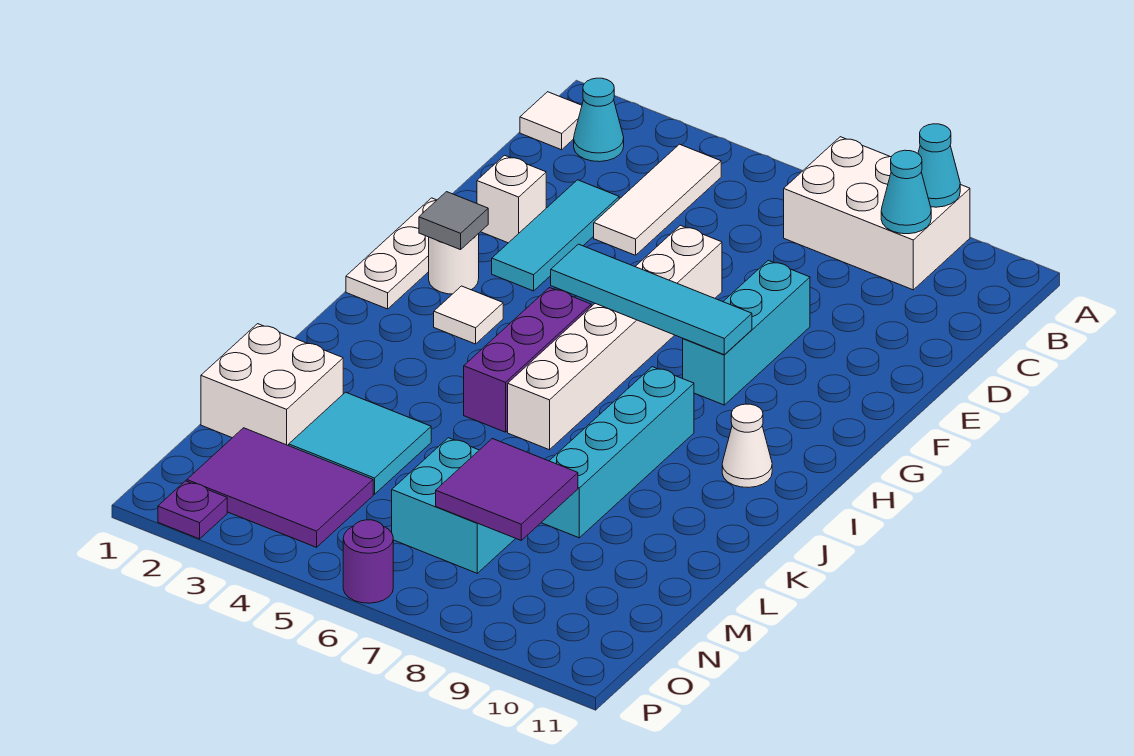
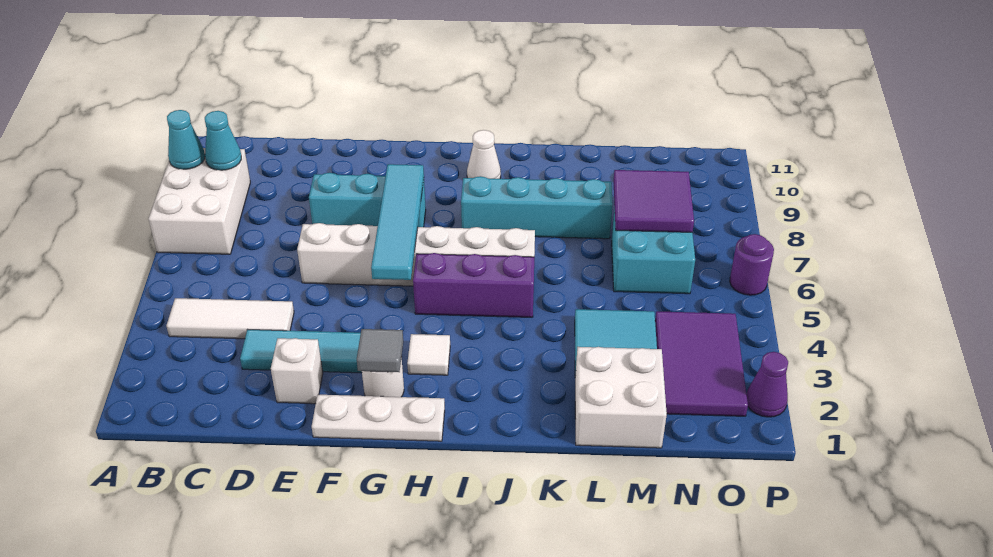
white 1x1 tile [520,92,582,150] -> none
cyan 1x1 cone [574,78,624,162] -> none
purple 1x1 plate [158,481,227,539] -> purple 1x1 cone [747,352,788,417]

